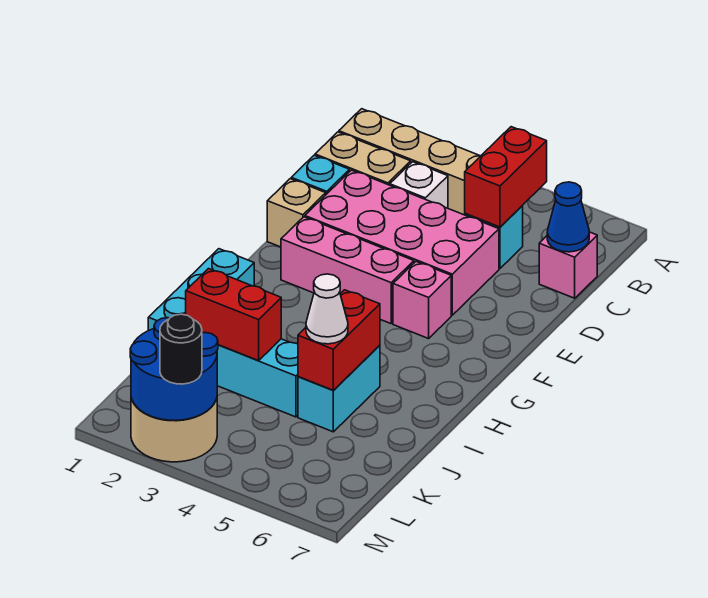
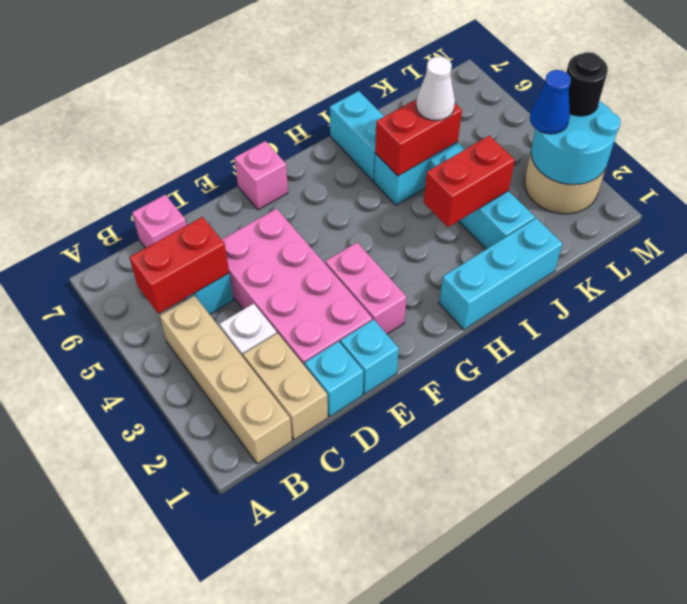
blue 1x1 cone [547,182,589,252] -> blue 1x1 cone moved to [530,70,571,134]
tan 1x1 brick [267,179,326,247] -> cyan 1x1 brick [340,319,399,394]
pink 1x3 brick [281,217,414,324] -> pink 1x2 brick [325,242,407,334]
pink 1x1 brick [393,262,451,339] -> pink 1x1 brick moved to [234,141,288,210]
none -> cyan 1x2 brick [330,91,384,181]
red 1x2 brick [186,269,281,361] -> red 1x2 brick turned to [424,136,515,227]
blue 2x2 round brick [130,318,218,420] -> cyan 2x2 round brick [531,101,620,185]

